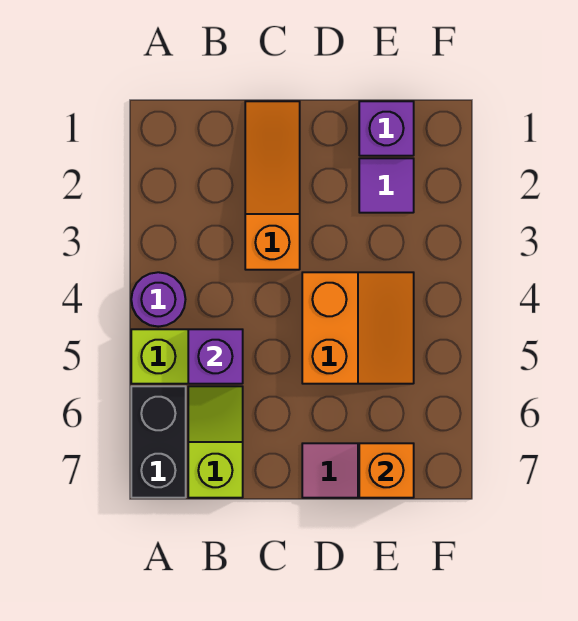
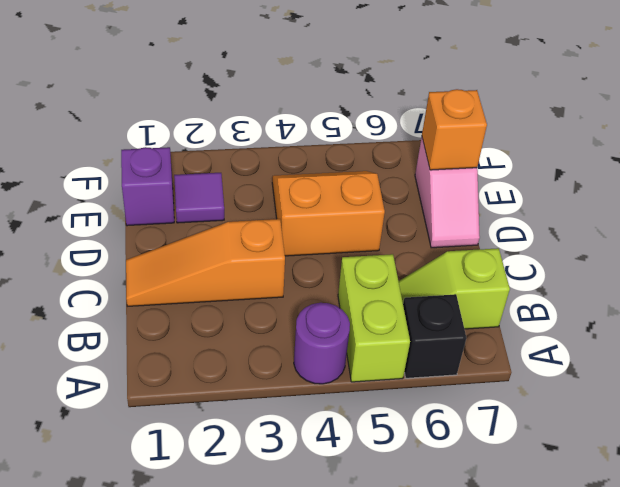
black 1x2 brick [131,386,186,498] -> black 1x1 brick [403,294,466,378]
purple 1x1 brick [188,329,243,384] -> none

